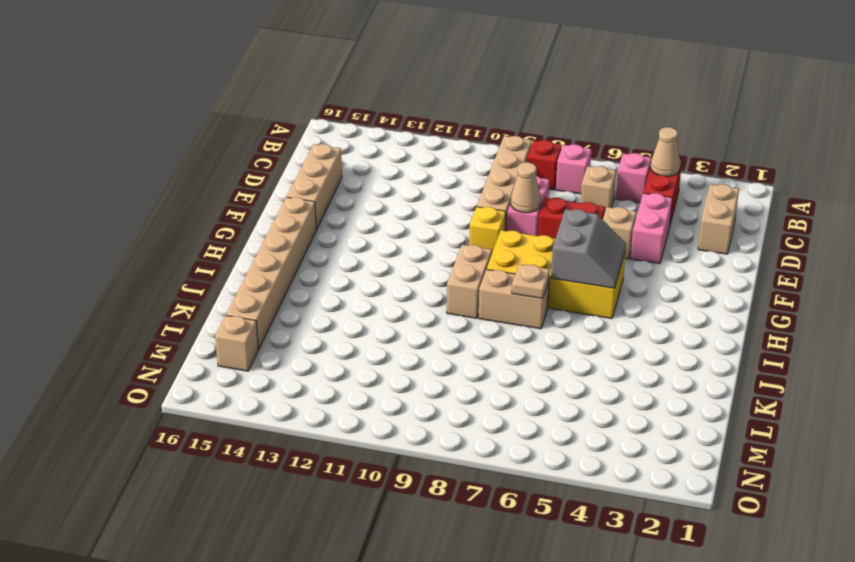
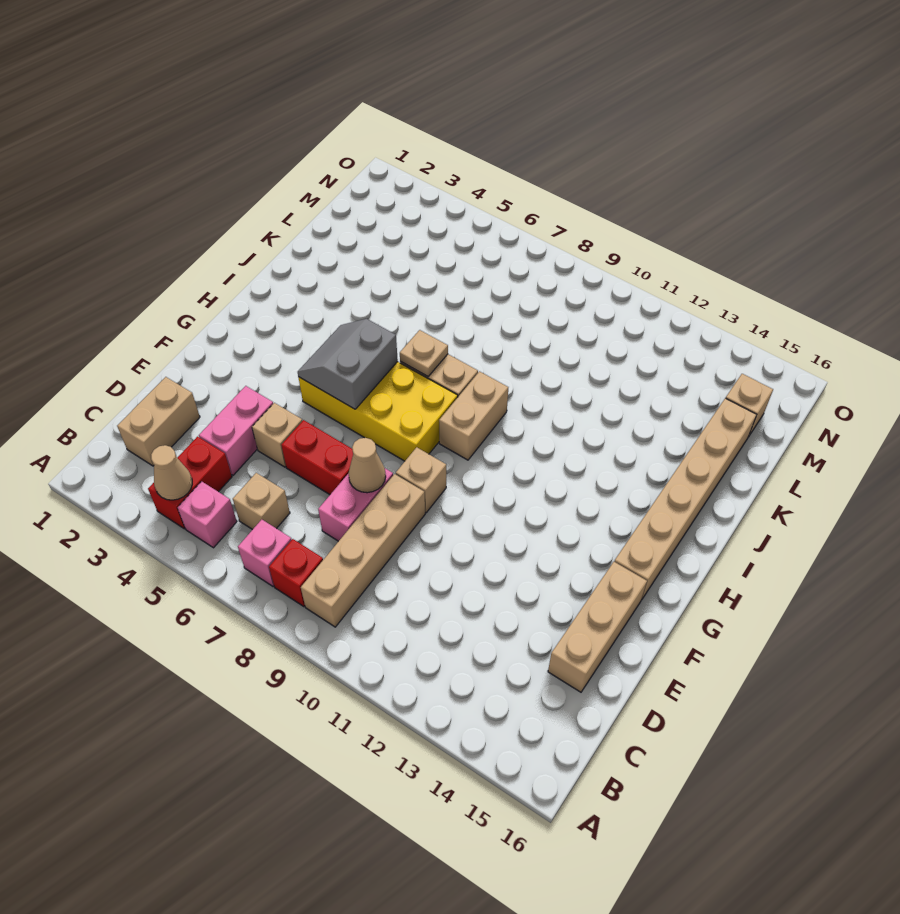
yellow 1x1 brick [469,207,506,252] -> tan 1x1 brick [396,447,446,513]

